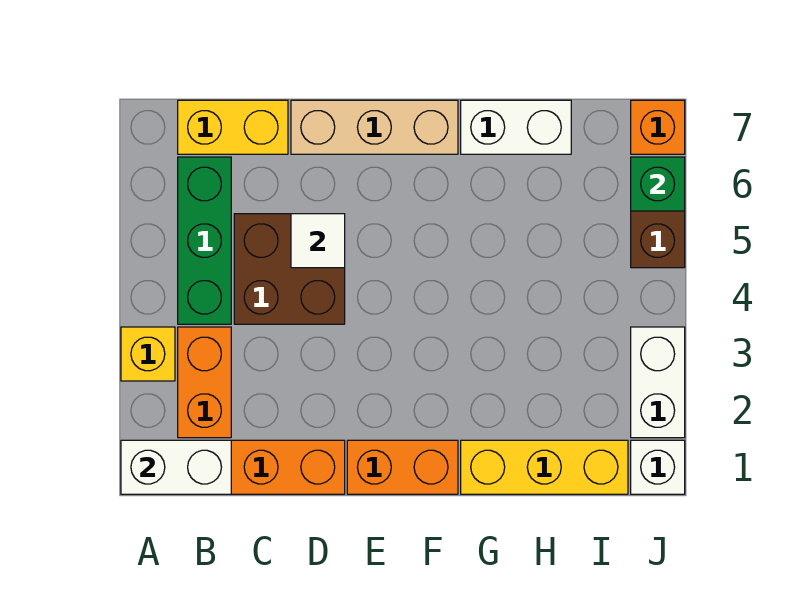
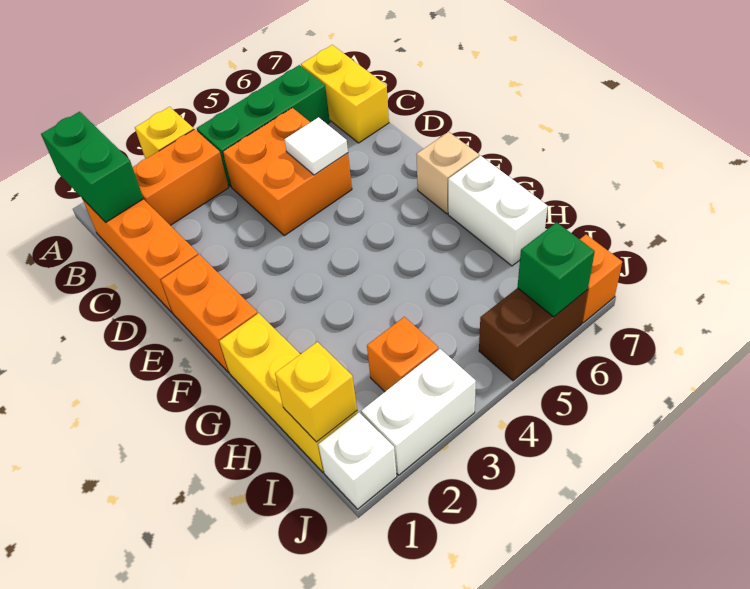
white 1x2 brick [121,440,231,494] -> green 1x2 brick [41,112,143,222]
brown 2x2 brick [234,214,345,324] -> orange 2x2 brick [223,108,352,236]
tan 1x3 brick [291,100,458,154] -> tan 1x1 brick [416,132,479,214]
none -> yellow 1x1 brick [275,342,357,442]
none -> orange 1x1 brick [367,317,438,391]

